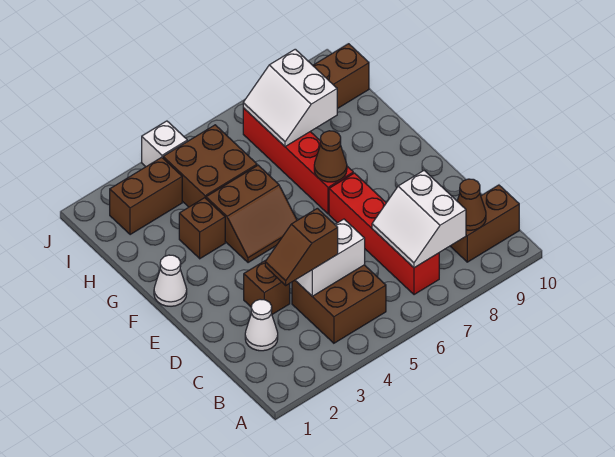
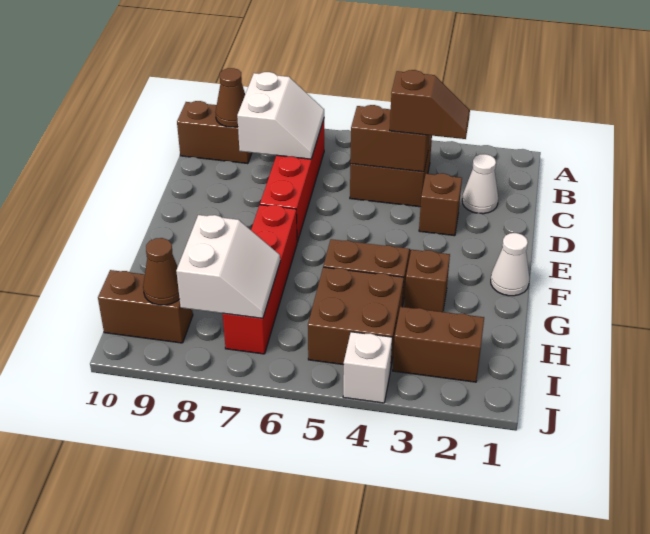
white 1x2 brick [295,219,365,296] -> brown 1x2 brick [350,105,429,172]
brown 1x1 cone [314,131,347,182] -> brown 1x1 cone moved to [143,238,180,305]

